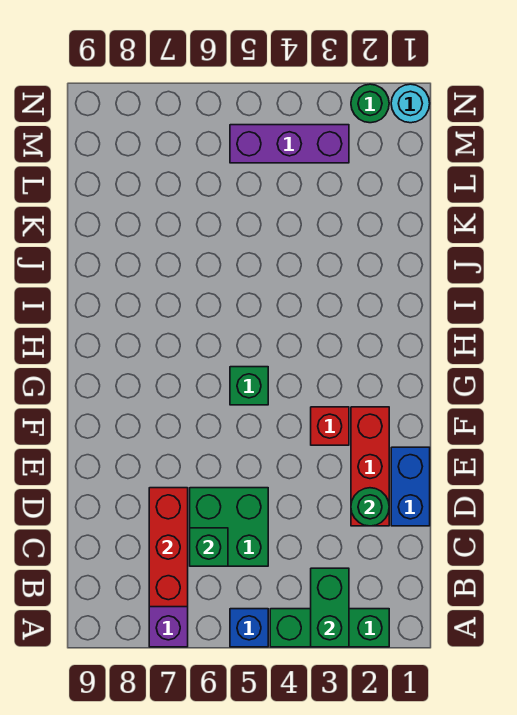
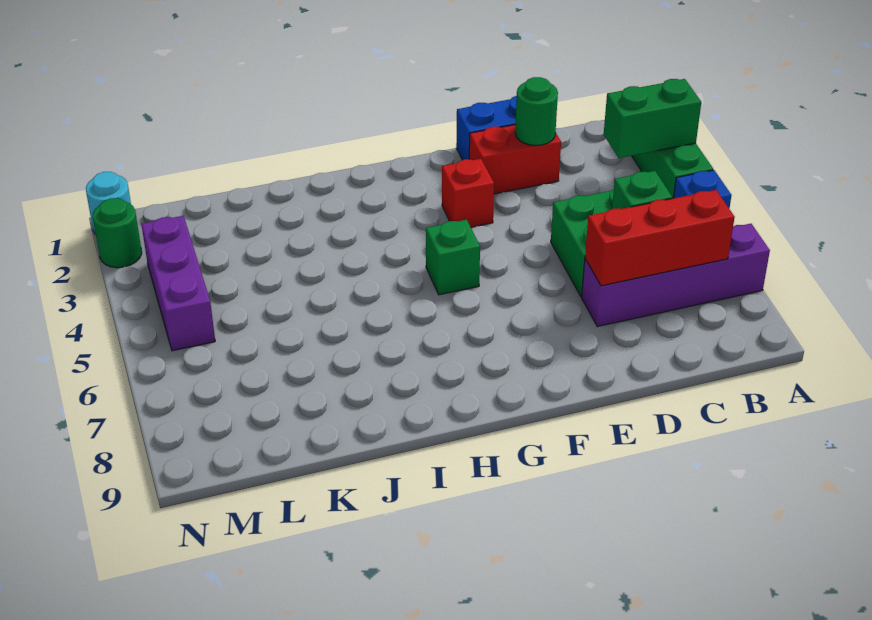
red 1x3 brick [351,407,389,526] -> red 1x2 brick [469,125,561,194]

